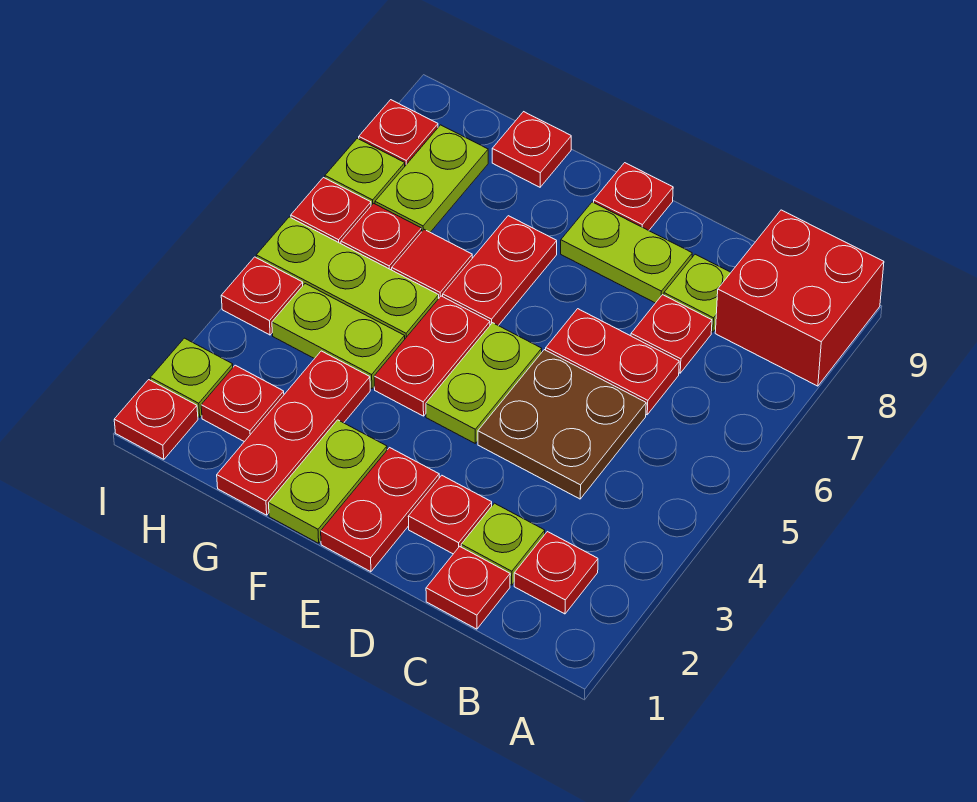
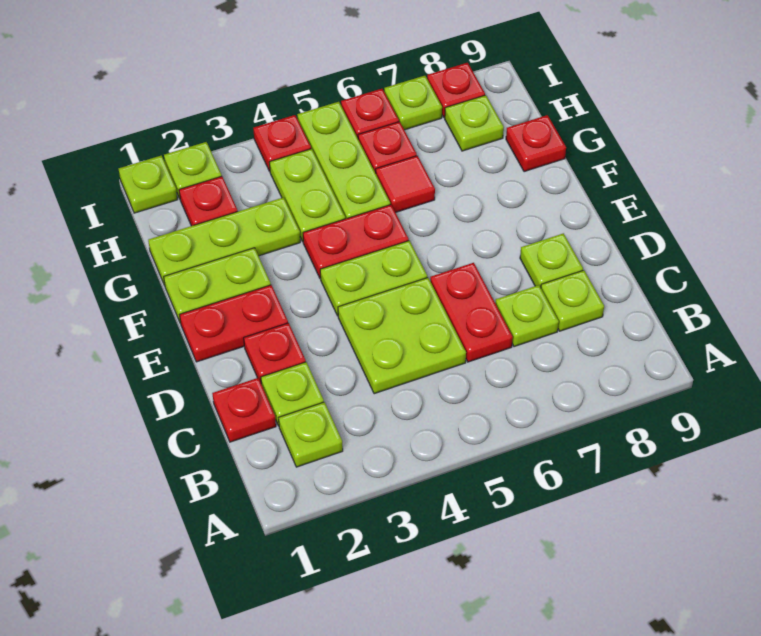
red 2x2 brick [715,210,884,386] -> none
red 1x1 plate [514,532,598,614] -> lime 1x1 plate [279,402,343,467]
brown 2x2 plate [478,350,646,499] -> lime 2x2 plate [338,278,466,394]
red 1x1 plate [631,295,712,373] -> lime 1x1 plate [495,285,559,347]
lime 1x2 plate [561,202,692,303] -> lime 1x1 plate [520,233,583,288]
red 1x1 plate [594,163,673,231] -> none
red 1x2 plate [443,216,557,325] -> none
red 1x3 plate [217,351,370,515] -> lime 1x3 plate [148,197,300,286]
lime 1x2 plate [375,125,488,232] -> lime 1x1 plate [445,95,504,151]
red 1x1 plate [114,380,198,459] -> lime 1x1 plate [119,155,177,213]

